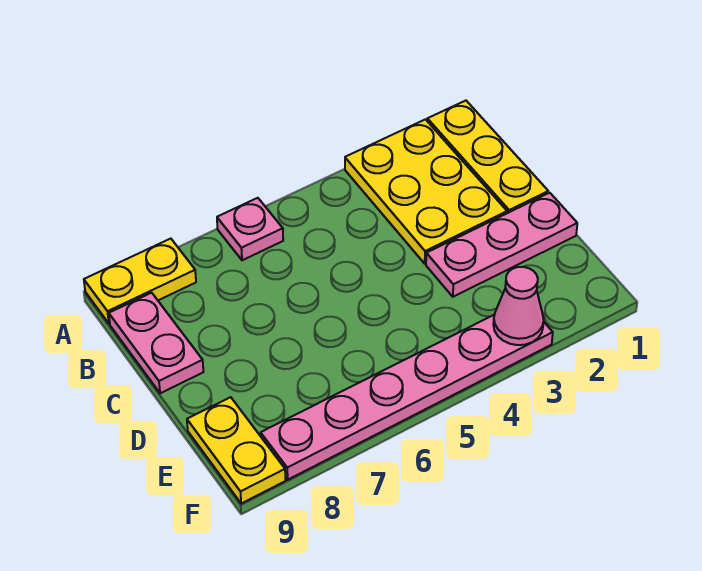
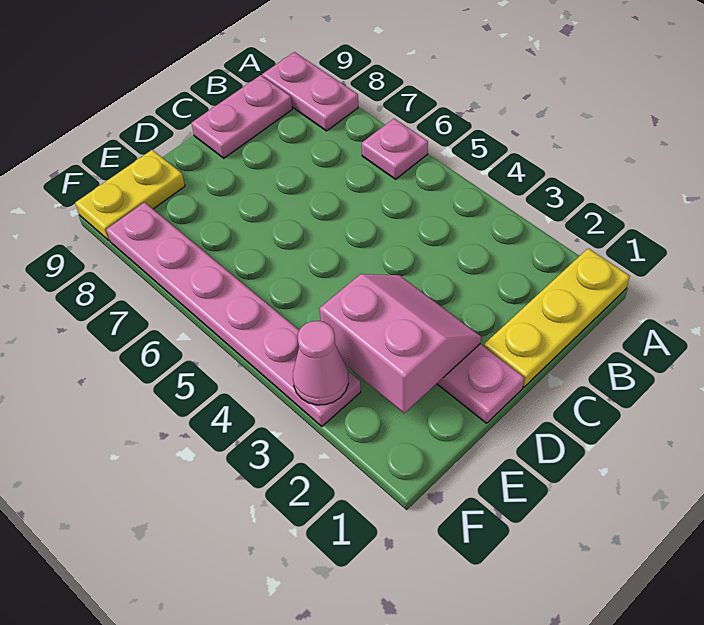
yellow 2x3 plate [345,119,507,264] -> none
yellow 1x2 plate [84,239,196,324] -> pink 1x2 plate [262,52,358,131]
none -> pink 2x2 slope [320,274,481,413]

